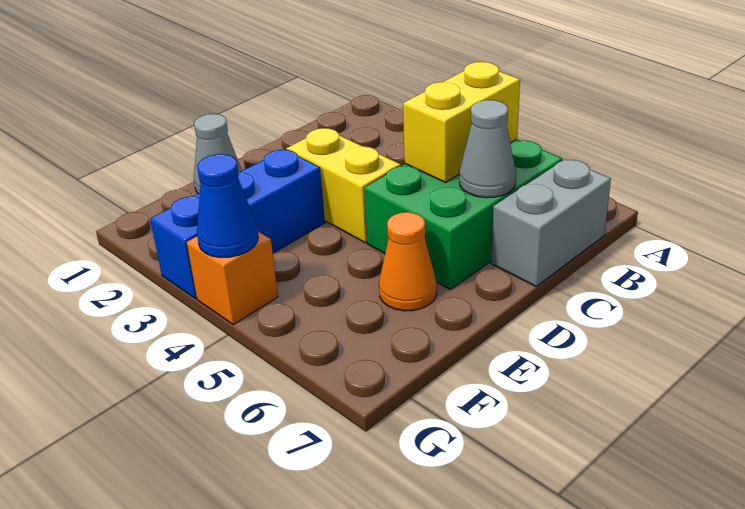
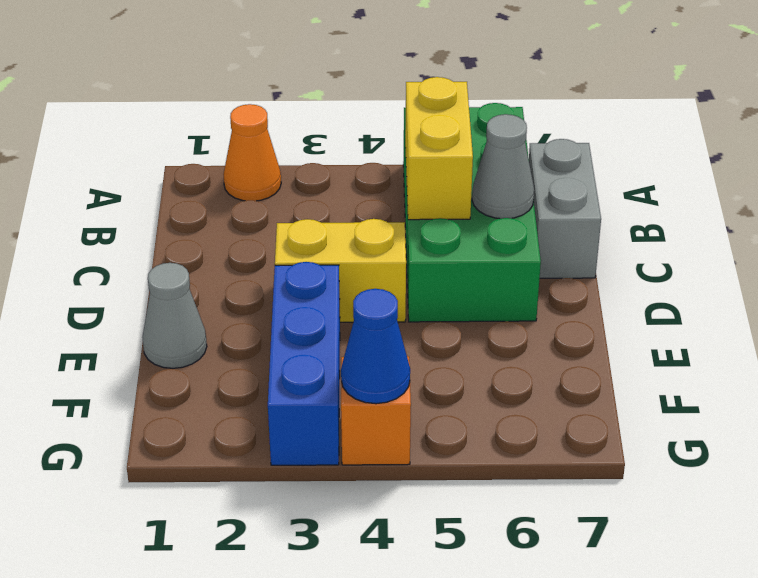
green 2x3 brick [364,139,563,290] -> green 2x4 brick [403,103,541,322]
orange 1x1 cone [379,212,437,311] -> orange 1x1 cone moved to [223,104,281,201]

